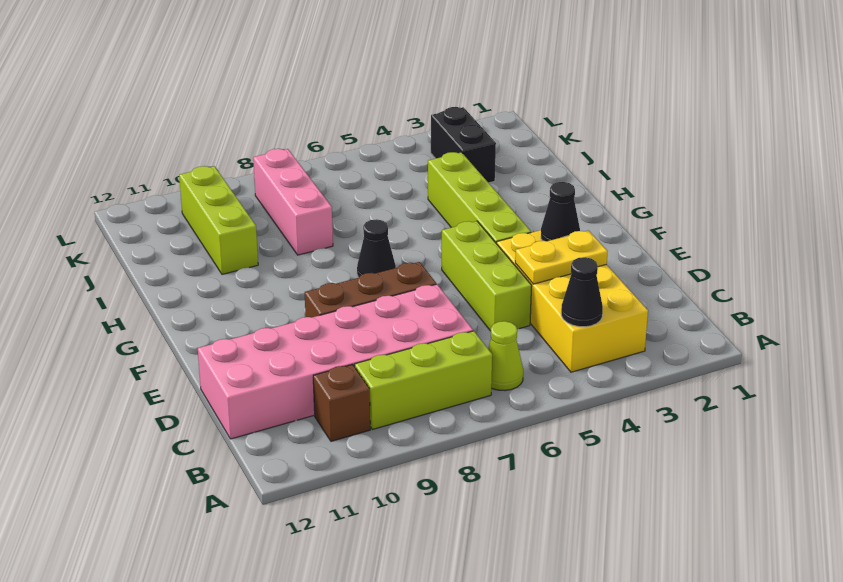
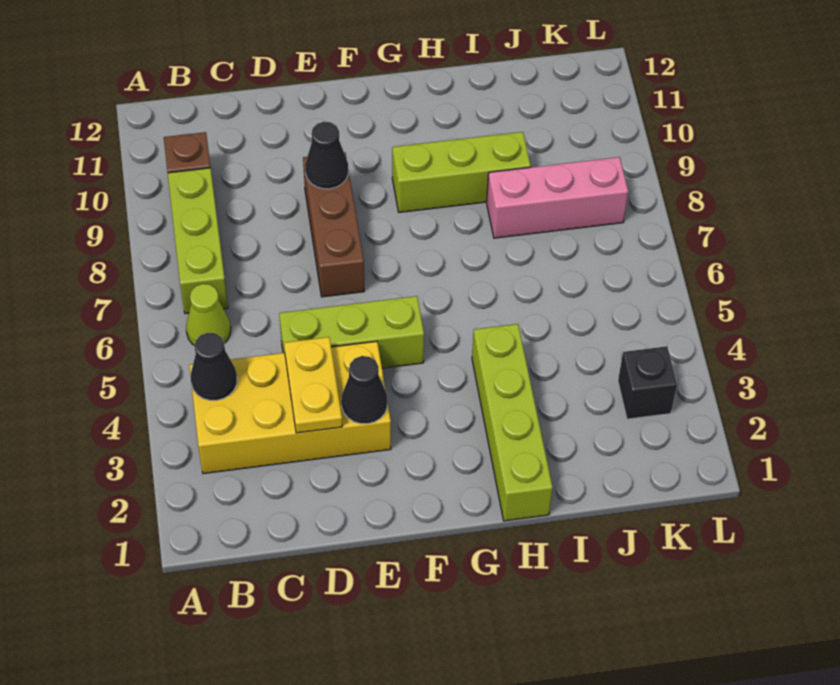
pink 2x6 brick [198,284,473,439] -> none
lime 1x4 brick [428,152,531,244] -> lime 1x4 brick turned to [472,324,553,521]
black 1x1 cone [357,219,396,278] -> black 1x1 cone moved to [305,122,348,189]
lime 1x3 brick [179,166,258,274] -> lime 1x3 brick moved to [392,132,531,212]
black 1x2 brick [431,107,496,183] -> black 1x1 brick [618,346,677,419]

